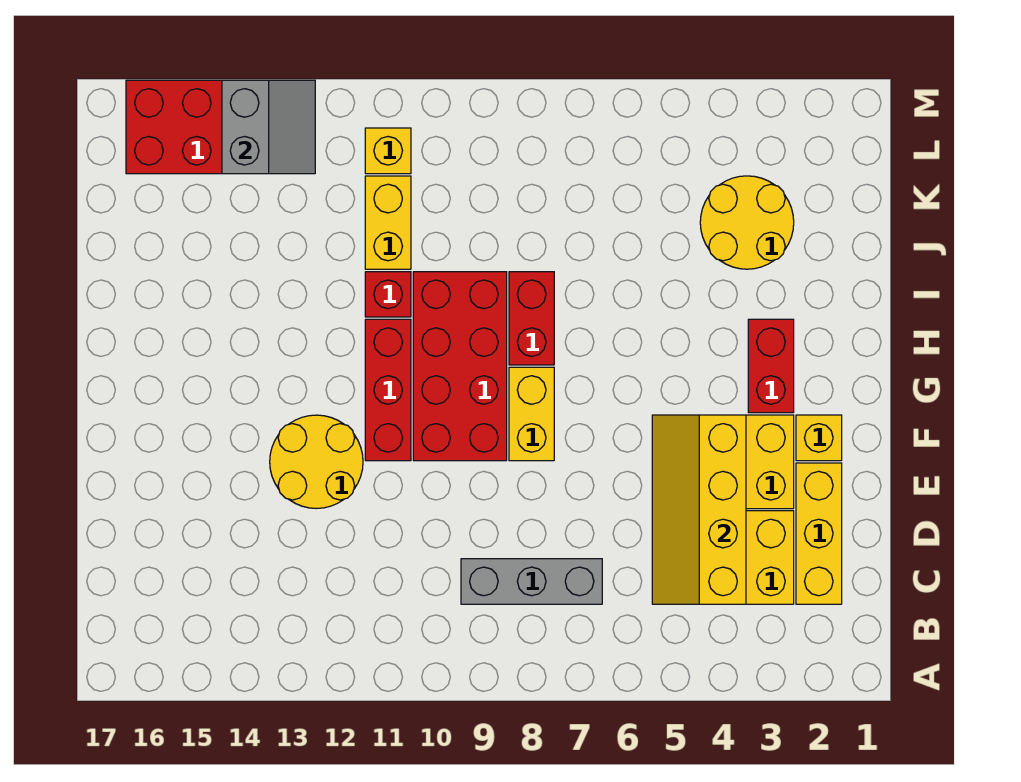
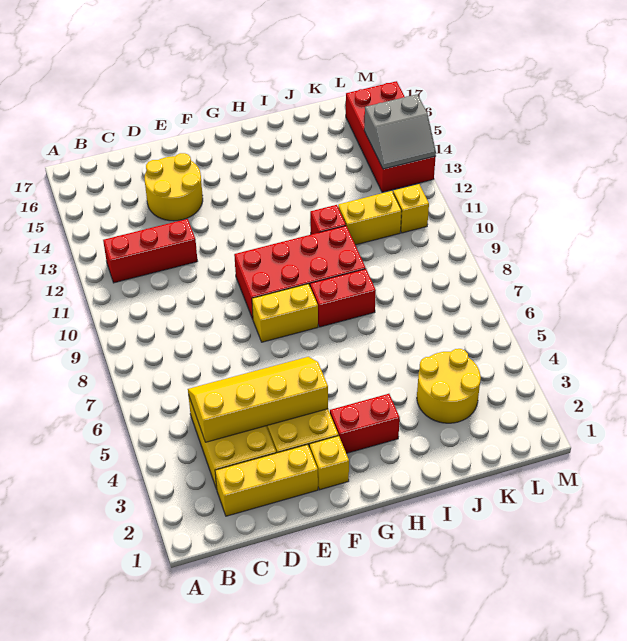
grey 1x3 brick [461,559,602,604] -> none
yellow 2x2 round brick [270,415,363,509] -> yellow 2x2 round brick moved to [145,153,203,221]
red 1x3 brick [365,319,411,461] -> red 1x3 brick moved to [103,219,197,283]

